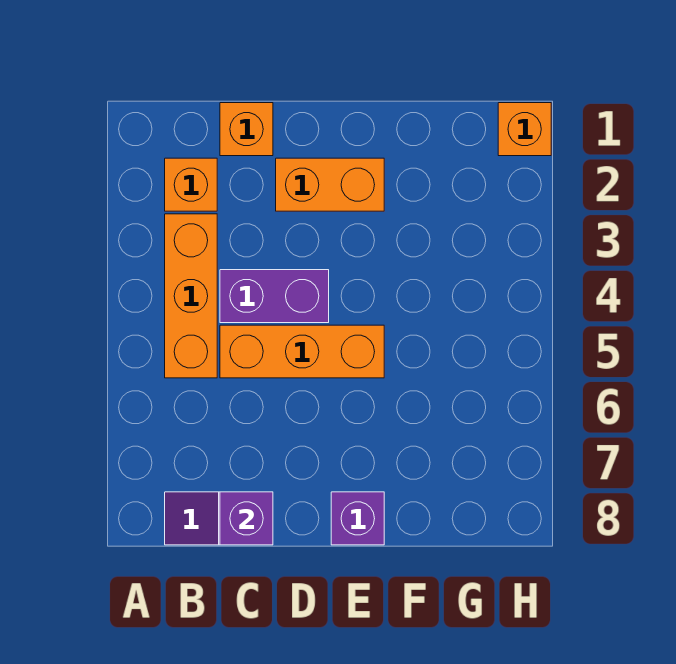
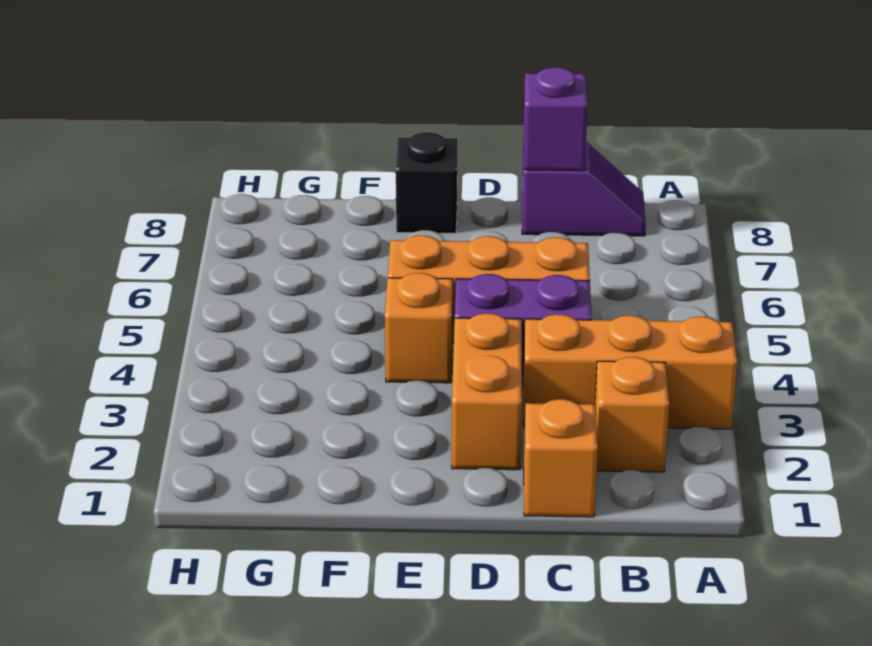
orange 1x3 brick [165,214,217,378] -> orange 1x3 brick turned to [523,314,737,429]
orange 1x2 brick [276,158,384,211] -> orange 1x2 brick turned to [452,313,522,470]
purple 1x1 brick [331,492,384,545] -> black 1x1 brick [396,132,458,233]
orange 1x1 brick [498,103,551,156] -> orange 1x1 brick moved to [385,273,453,383]

